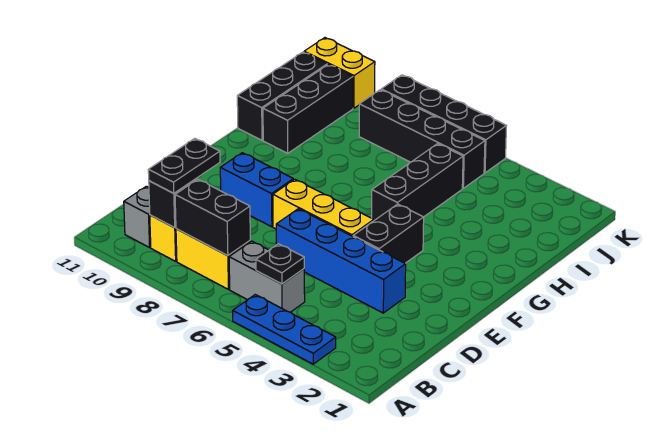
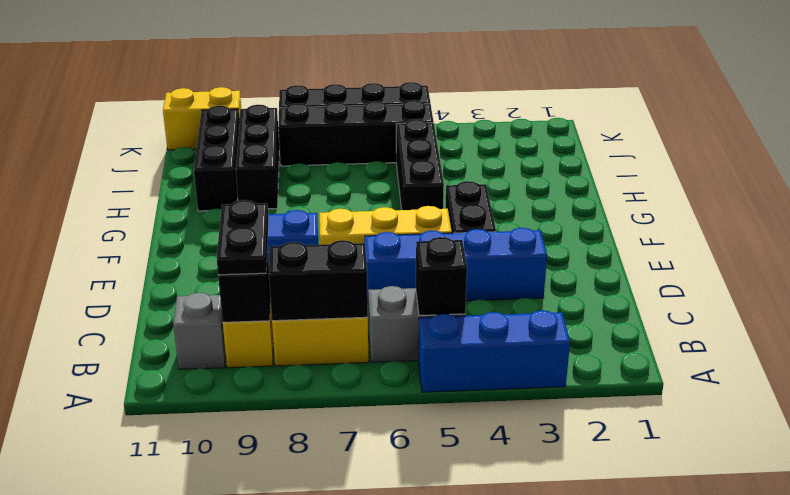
blue 1x3 plate [233,295,336,364] -> blue 1x3 brick [419,310,570,392]
black 1x1 plate [256,244,304,284] -> black 1x1 brick [416,237,467,316]
black 1x3 brick [237,52,327,140] -> black 1x3 brick moved to [235,105,279,209]

